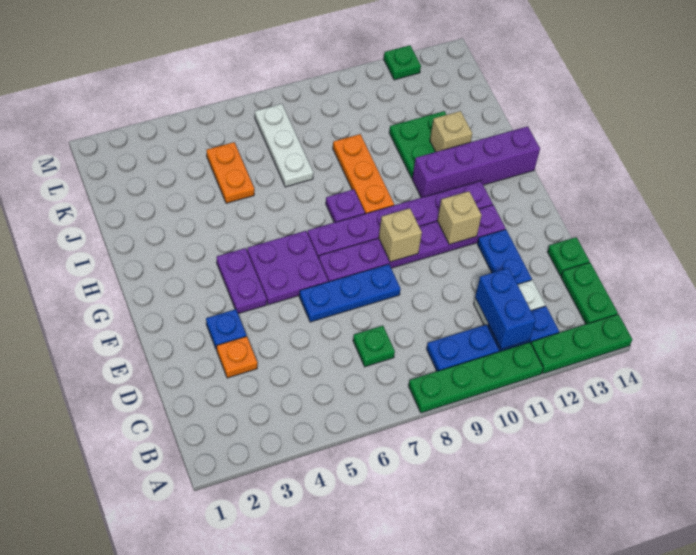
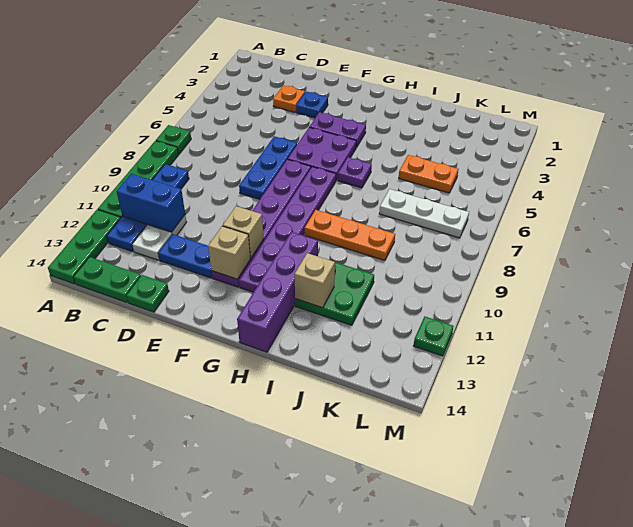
green 1x1 plate [353,326,395,367] -> green 1x1 plate moved to [156,125,191,154]
tan 1x1 brick [379,208,422,262] -> tan 1x1 brick moved to [208,226,250,279]
purple 1x1 plate [326,189,365,223] -> purple 1x1 plate moved to [338,157,372,188]

